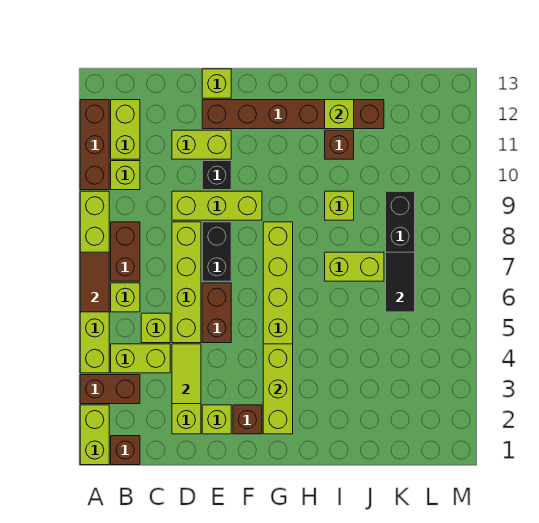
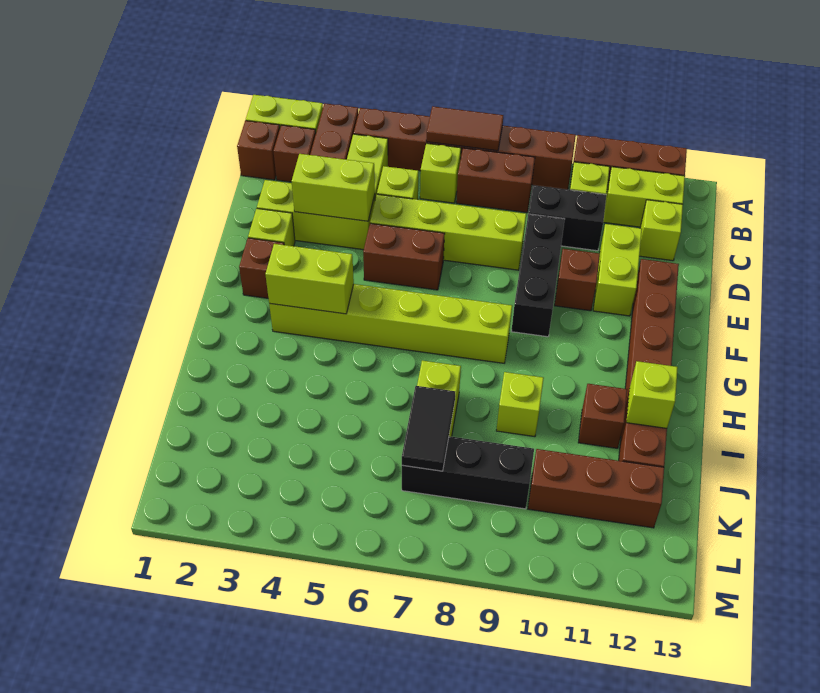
lime 1x6 brick [80,191,109,373] -> brown 1x6 brick [354,108,576,190]
none -> brown 1x1 brick [274,125,316,182]
lime 1x2 tile [172,344,201,404] -> lime 1x2 brick [292,154,375,221]
lime 1x3 brick [172,191,262,220] -> black 1x3 brick [512,214,565,337]
black 1x2 brick [202,222,231,281] -> black 1x2 brick moved to [528,185,606,251]
black 1x1 brick [202,161,231,190] -> brown 1x1 brick [555,249,600,311]
lime 1x1 brick [202,69,231,98] -> lime 1x1 brick moved to [639,200,683,261]
lime 1x3 brick [263,344,293,434] -> lime 1x2 brick [265,244,354,314]
black 1x2 tile [386,252,415,312] -> black 1x2 tile turned to [402,386,455,471]
none -> brown 1x3 brick [528,449,664,528]

